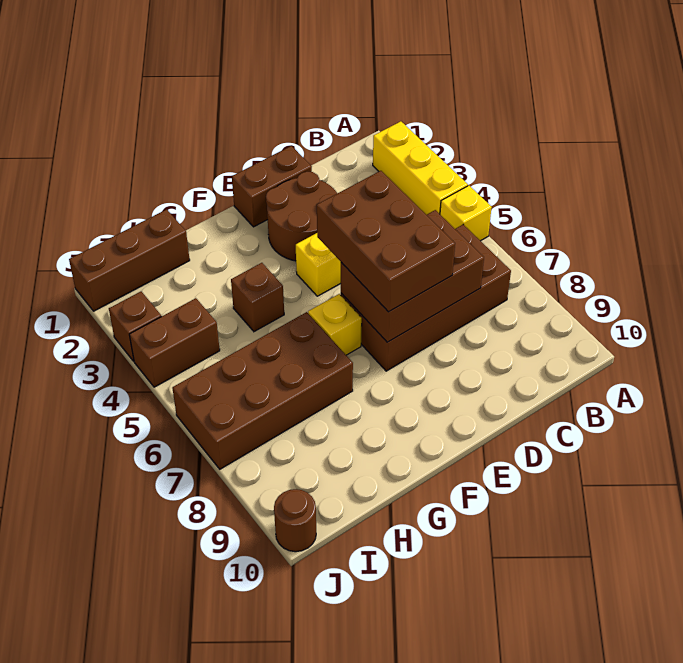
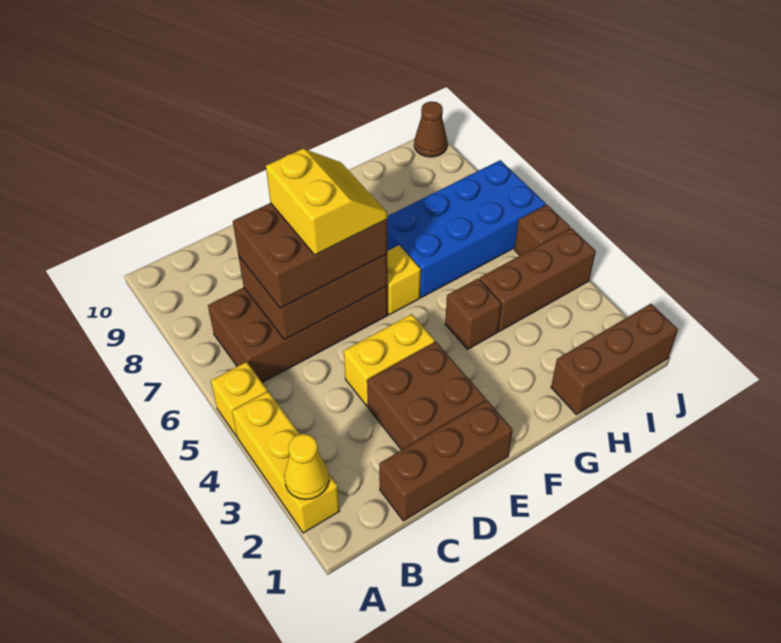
none -> yellow 1x1 cone [284,434,329,500]
brown 1x2 brick [232,146,312,227] -> brown 1x3 brick [379,400,513,521]
brown 2x2 round brick [266,172,337,261] -> brown 2x2 brick [367,342,486,450]
brown 2x3 brick [317,171,455,312] -> brown 2x3 brick turned to [233,203,387,308]
none -> yellow 2x2 slope [266,149,387,255]
brown 2x4 brick [172,312,353,469] -> blue 2x4 brick [387,160,546,298]
brown 1x2 brick [129,298,220,387] -> brown 1x3 brick [480,228,596,331]
brown 1x1 brick [109,291,161,361] -> brown 1x1 brick moved to [514,205,570,255]
brown 1x1 round brick [274,489,316,552] -> brown 1x1 cone [414,101,447,157]

